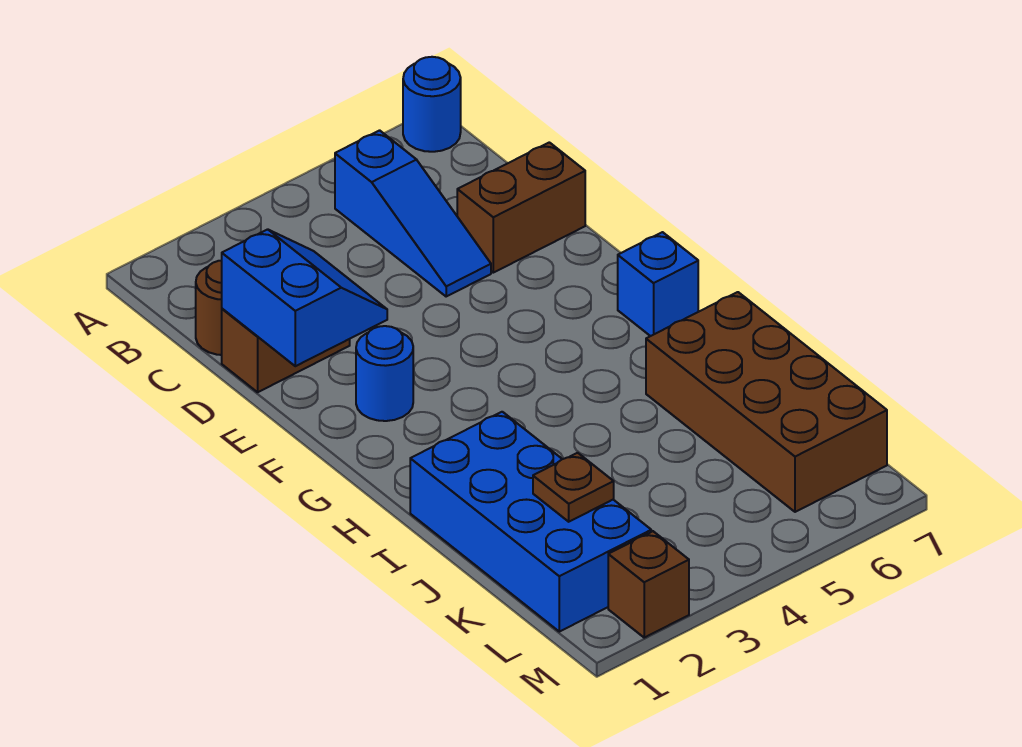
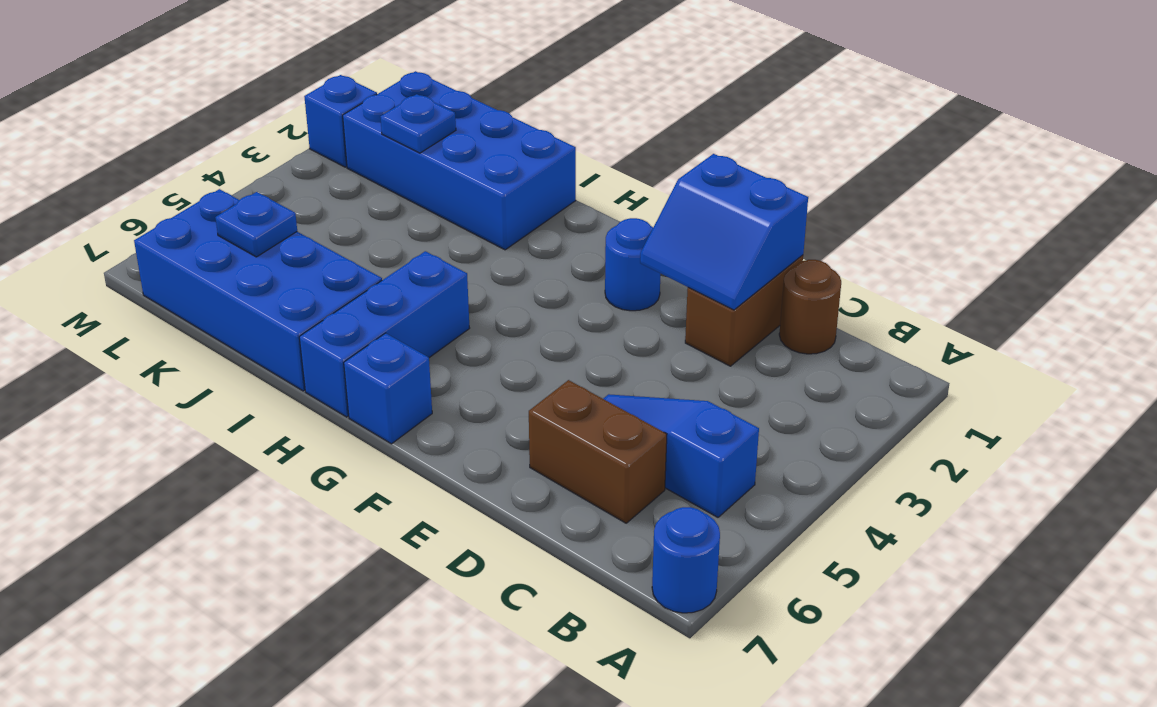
brown 1x2 brick [457,142,585,273] -> brown 1x2 brick turned to [529,380,667,523]
none -> blue 1x3 brick [299,251,470,417]
brown 2x4 brick [646,292,887,512] -> blue 2x4 brick [134,189,382,391]
brown 1x1 plate [533,453,614,522] -> blue 1x1 plate [380,94,456,153]
none -> blue 1x1 plate [215,192,297,257]
brown 1x1 brick [608,531,689,638] -> blue 1x1 brick [304,75,377,167]

